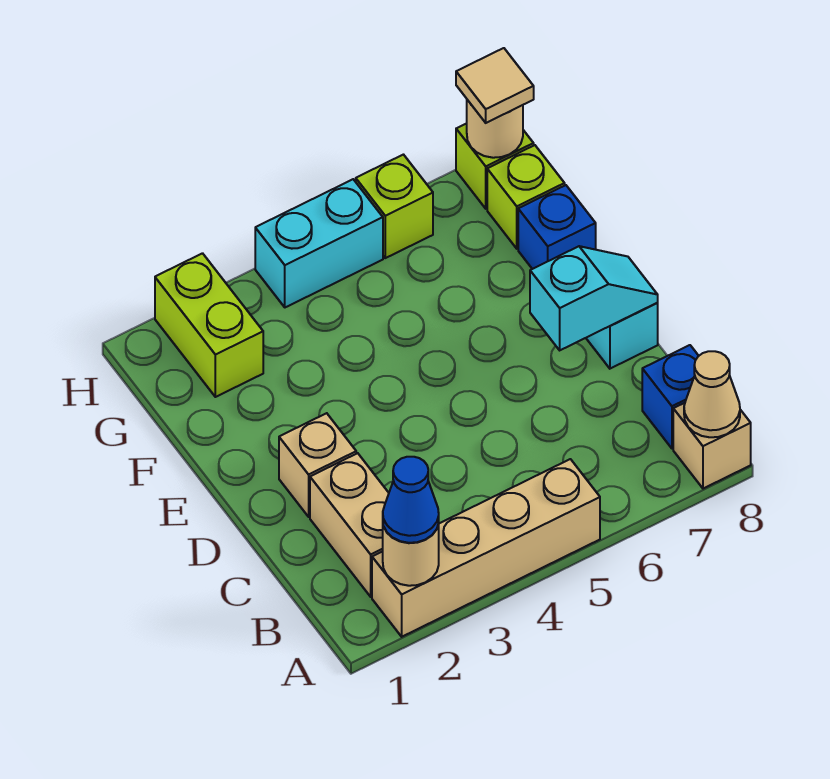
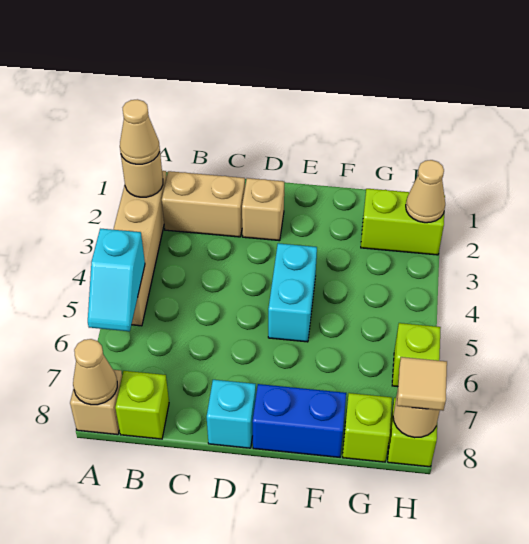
blue 1x1 cone [383,457,439,543] -> tan 1x1 cone [120,99,160,164]
blue 1x1 brick [642,345,698,449] -> lime 1x1 brick [115,371,169,439]
cyan 1x2 slope [530,246,658,350] -> cyan 1x2 slope moved to [88,229,145,331]
blue 1x1 brick [518,185,596,269] -> blue 1x2 brick [252,384,346,457]
none -> tan 1x1 cone [406,160,445,223]
cyan 1x2 brick [255,179,383,307] -> cyan 1x2 brick moved to [268,243,317,342]

